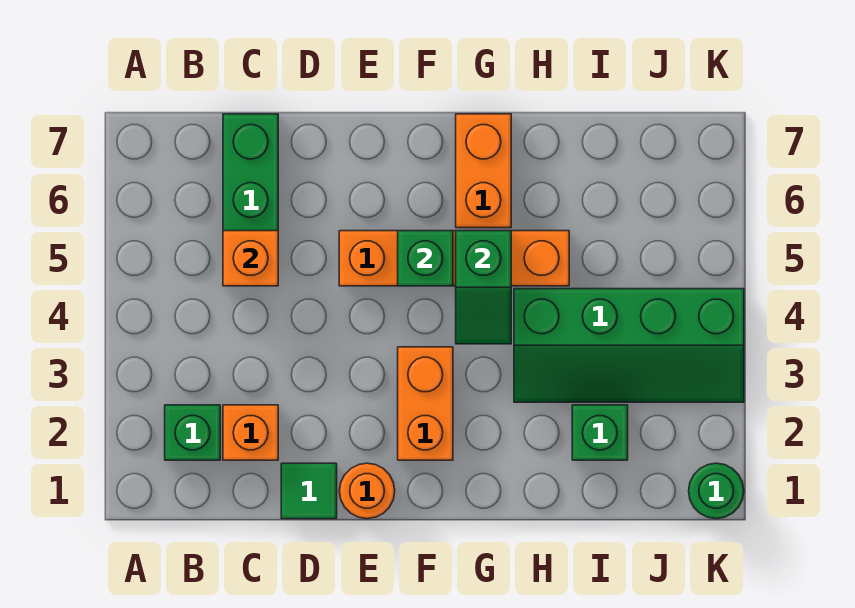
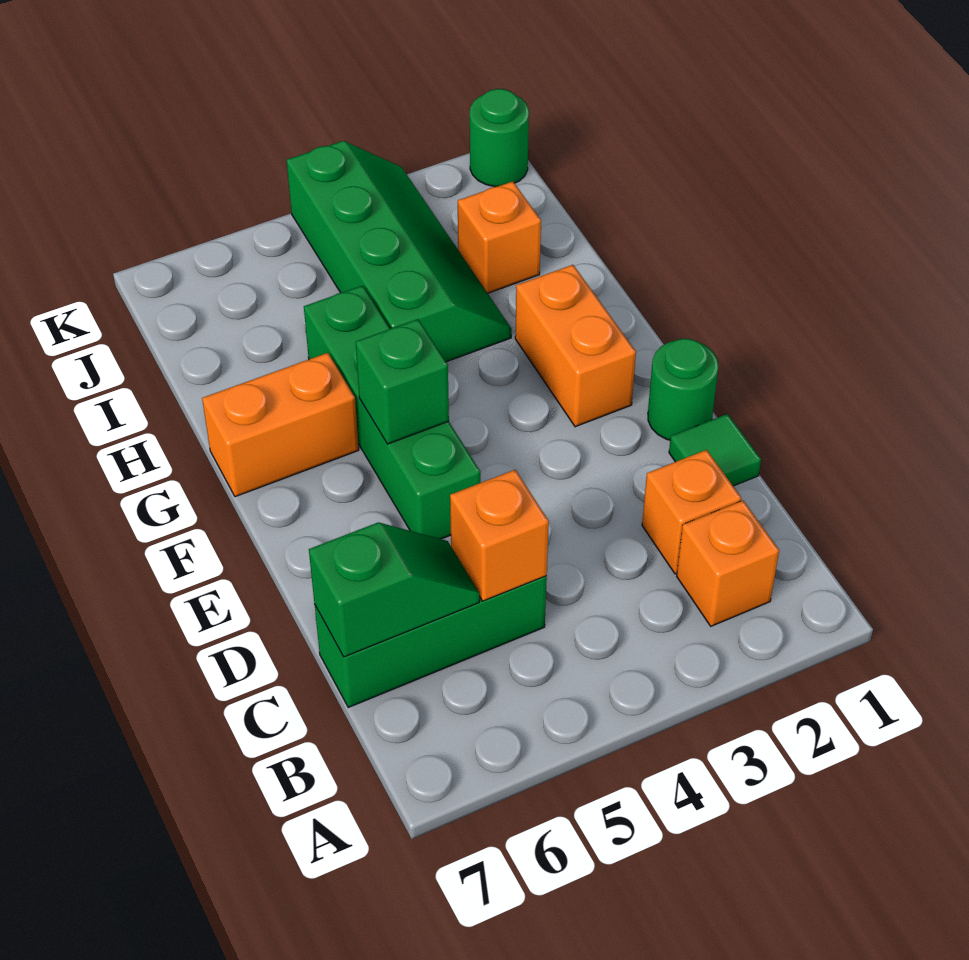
green 1x1 brick [165,405,220,460] -> orange 1x1 brick [677,501,779,626]
orange 1x1 round brick [339,463,395,519] -> green 1x1 round brick [648,339,718,440]
orange 1x4 brick [339,231,569,286] -> green 1x4 brick [304,286,480,539]
orange 1x2 brick [398,347,453,460] -> orange 1x2 brick turned to [515,265,636,427]
green 1x2 slope [456,231,511,344] -> green 1x2 slope moved to [309,522,479,657]
green 1x1 brick [572,405,628,460] -> orange 1x1 brick [458,181,541,293]

